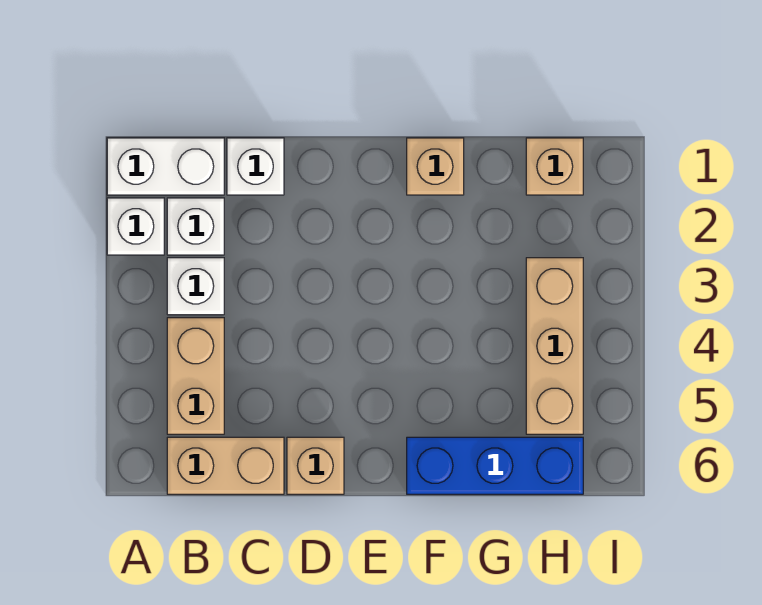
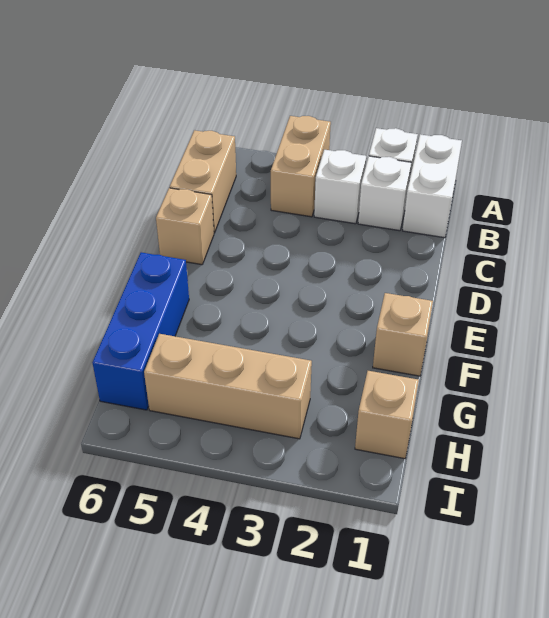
tan 1x2 brick [167,318,224,434] -> tan 1x2 brick turned to [271,116,331,217]
white 1x1 brick [227,138,284,195] -> none

